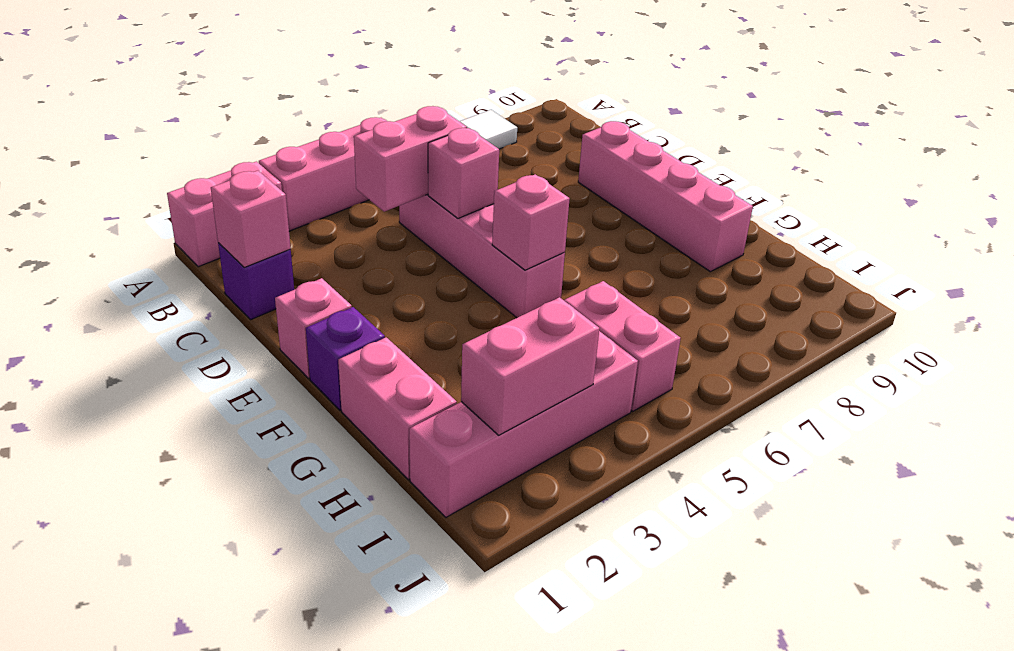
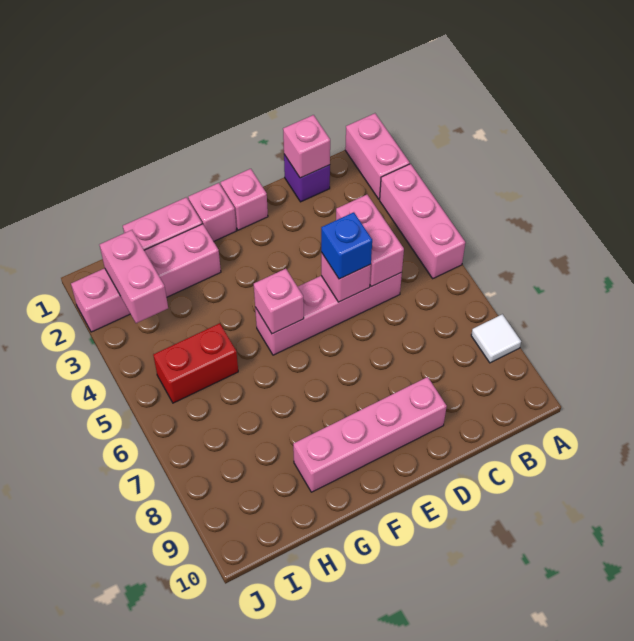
none -> blue 1x1 brick [321,212,372,279]
purple 1x1 brick [306,307,385,410] -> pink 1x1 brick [188,183,236,241]
pink 1x2 brick [564,281,681,411] -> red 1x2 brick [153,323,238,403]
pink 1x4 brick [409,331,638,517] -> pink 1x4 brick turned to [71,224,221,332]

